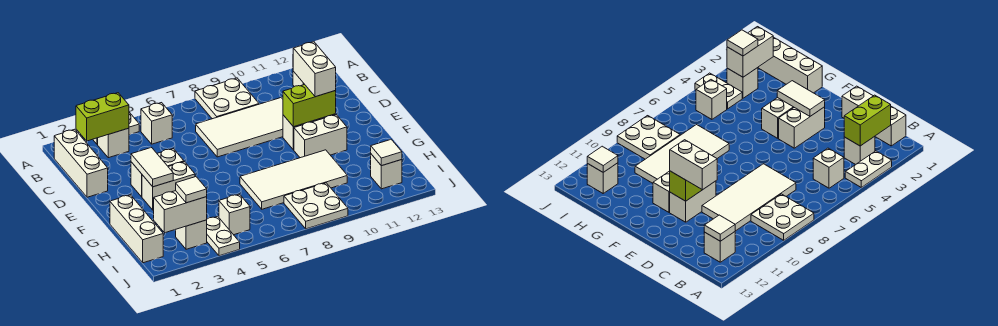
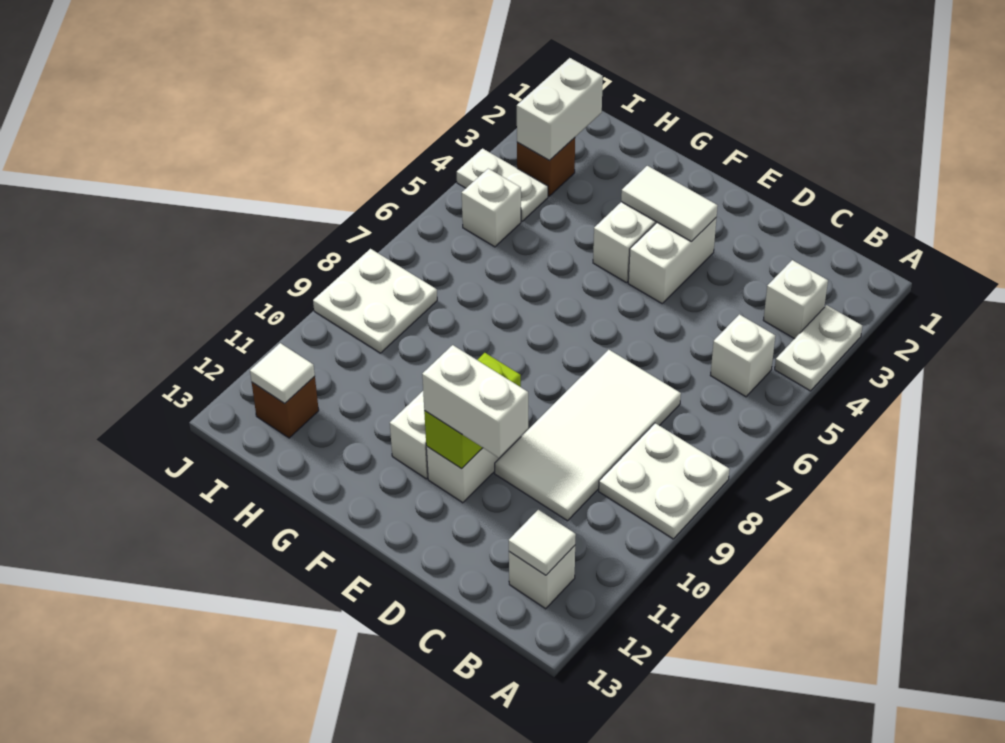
white 1x3 brick [54,129,108,197] -> none
lime 1x2 brick [76,93,129,141] -> none
white 1x3 brick [110,195,163,263] -> none
white 2x4 tile [240,150,347,209] -> none
white 1x1 brick [176,220,207,249] -> brown 1x1 brick [517,138,575,196]
white 1x1 tile [176,177,207,203] -> none
white 1x1 brick [371,154,402,189] -> brown 1x1 brick [252,376,319,438]

